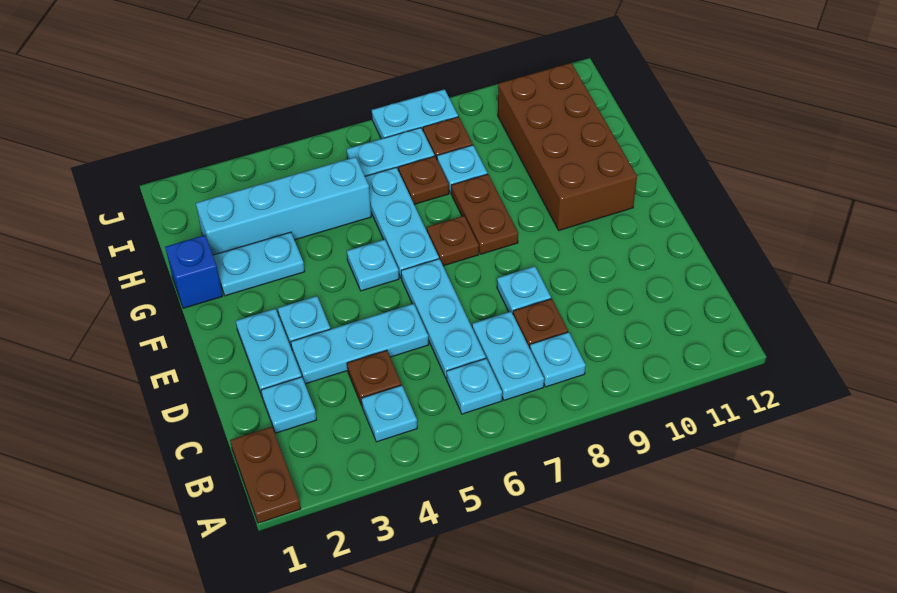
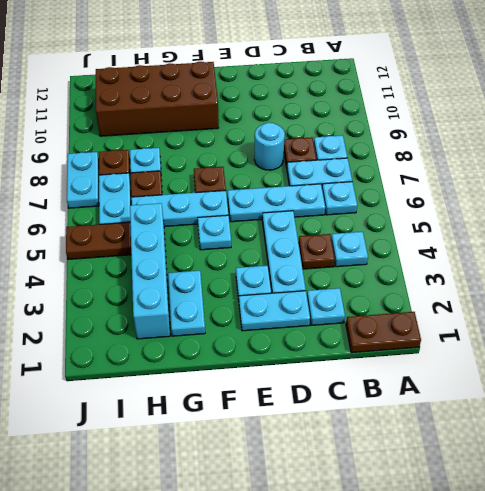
cyan 1x1 plate [497,266,551,314] -> cyan 1x1 round brick [254,123,285,170]
brown 1x2 plate [451,174,518,254] -> brown 1x2 plate moved to [66,222,131,259]
blue 1x1 brick [165,235,223,308] -> none

